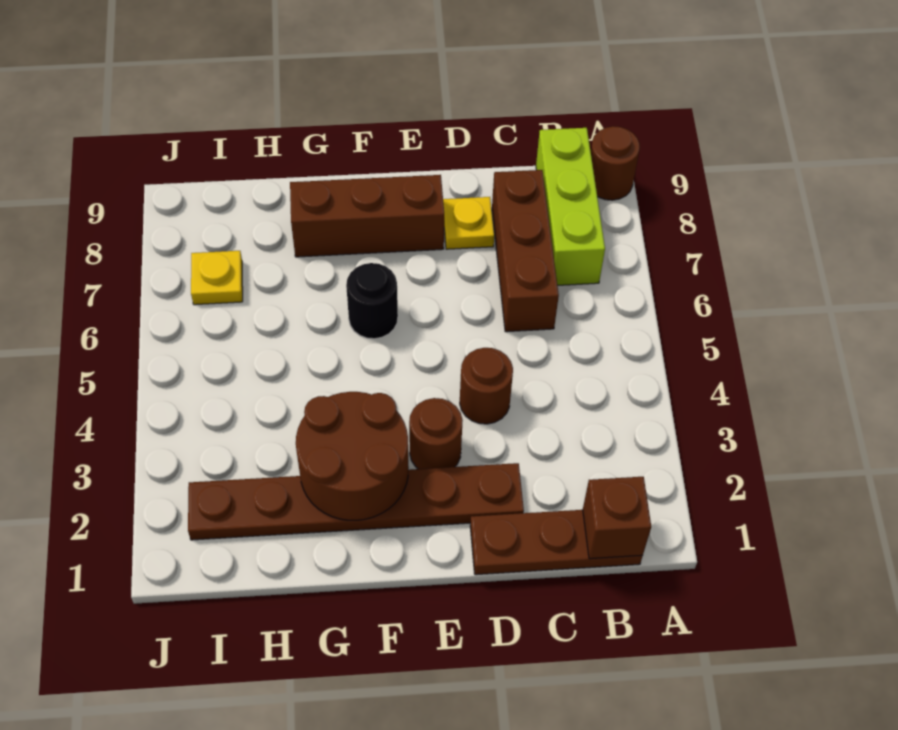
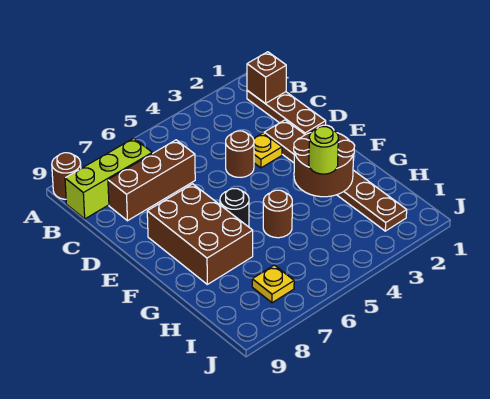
yellow 1x1 plate [443,197,494,249] -> yellow 1x1 plate moved to [254,133,282,168]
brown 1x1 round brick [409,398,463,469] -> brown 1x1 round brick moved to [263,190,292,238]
brown 1x3 brick [290,175,444,257] -> brown 2x3 brick [147,184,253,284]
none -> lime 1x1 round brick [309,127,338,174]

